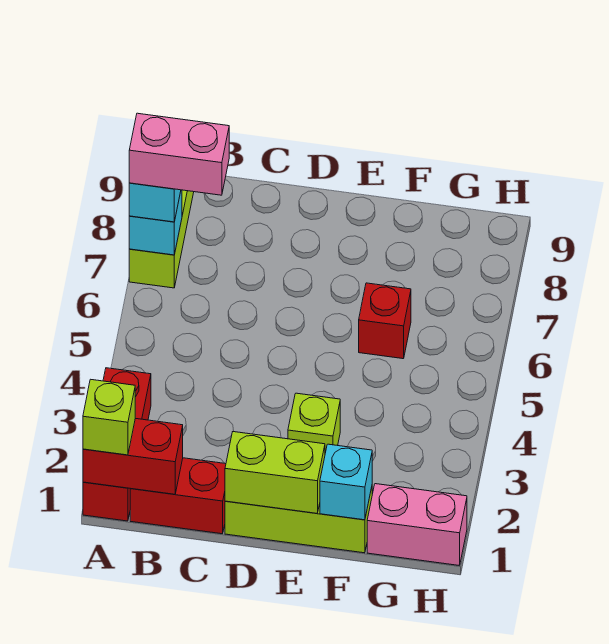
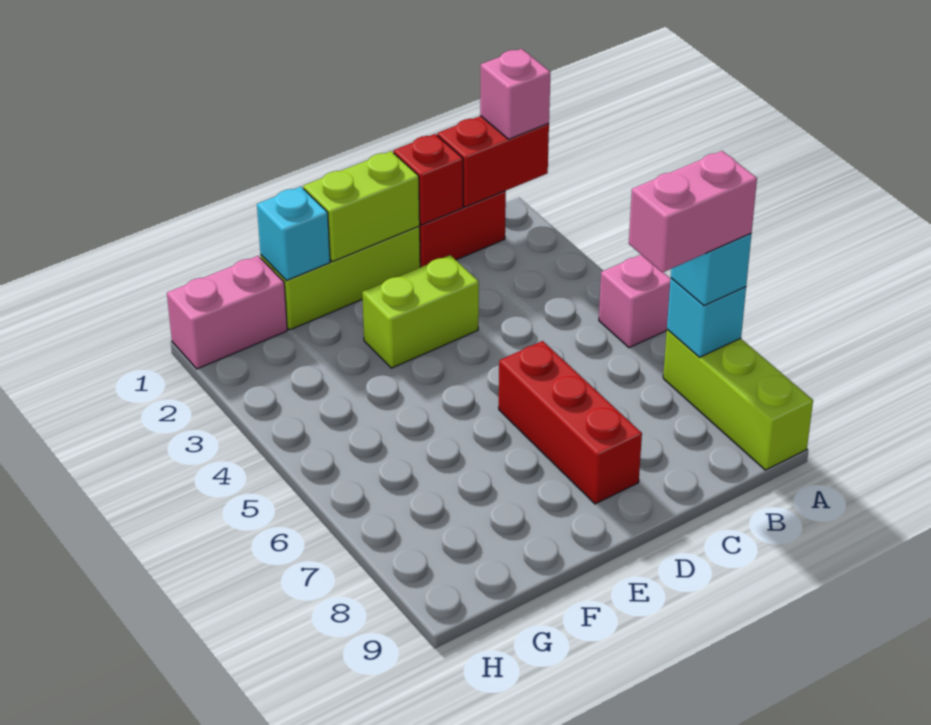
red 1x3 brick [83,368,151,521] -> red 1x3 brick moved to [499,341,642,504]
lime 1x1 brick [83,379,135,455] -> pink 1x1 brick [480,49,550,139]
none -> pink 1x1 brick [599,255,670,348]
lime 1x1 brick [288,393,340,453] -> lime 1x2 brick [362,255,479,368]
red 1x1 brick [359,283,411,359] -> red 1x1 brick moved to [394,134,463,225]

